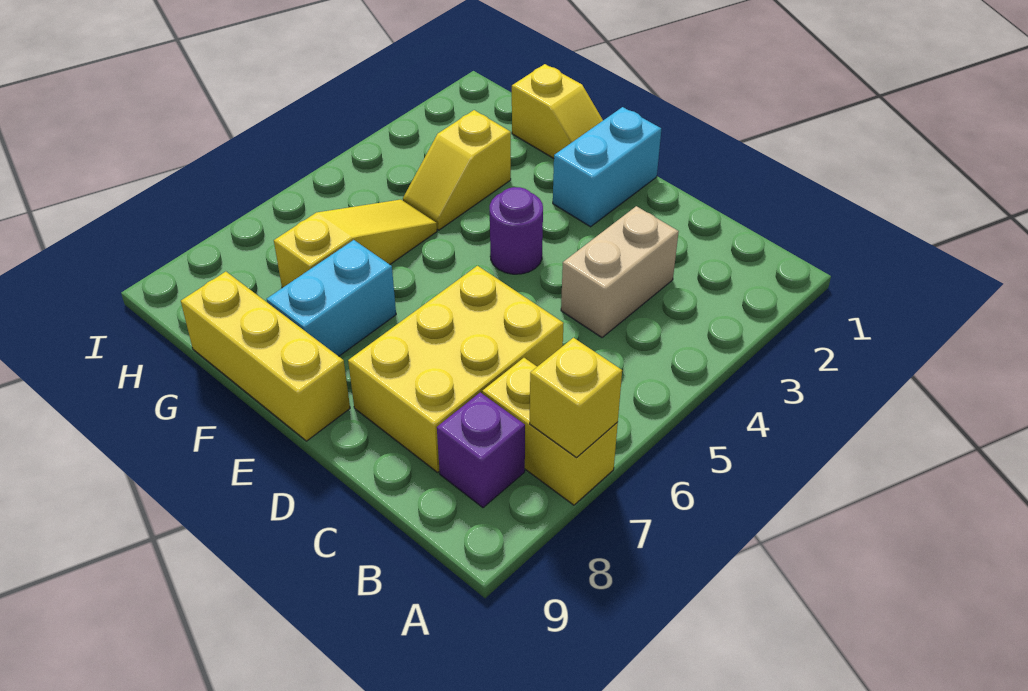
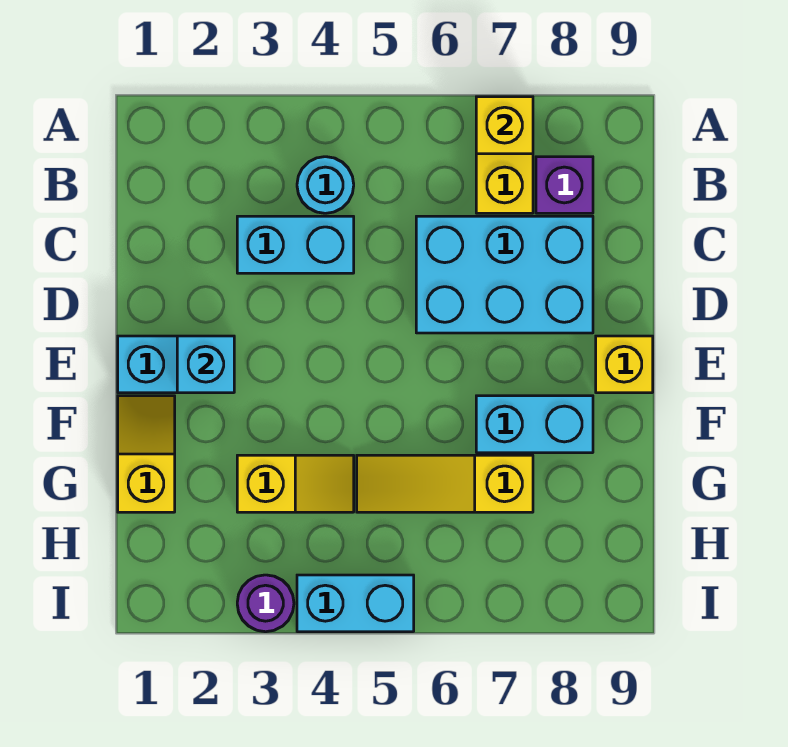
none -> cyan 1x1 round brick [297,157,354,213]
tan 1x2 brick [561,206,679,338] -> cyan 1x2 brick [237,216,354,273]
yellow 2x3 brick [348,266,564,472] -> cyan 2x3 brick [416,216,593,333]
none -> cyan 1x1 brick [177,336,234,393]
purple 1x1 round brick [490,187,543,274] -> purple 1x1 round brick moved to [237,575,294,632]
yellow 1x3 brick [181,272,350,441] -> yellow 1x1 brick [596,336,653,393]
none -> cyan 1x2 brick [297,575,414,632]

